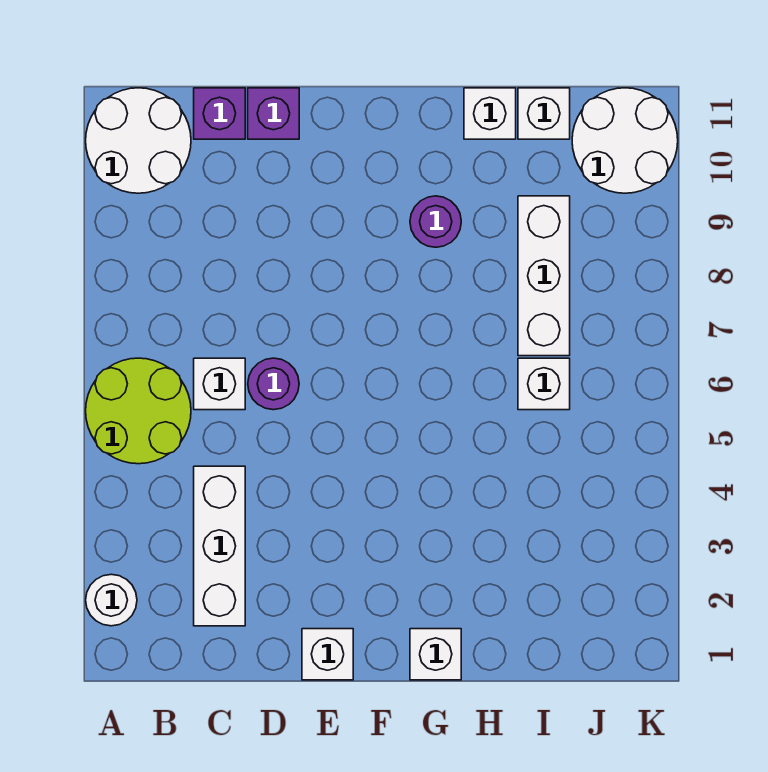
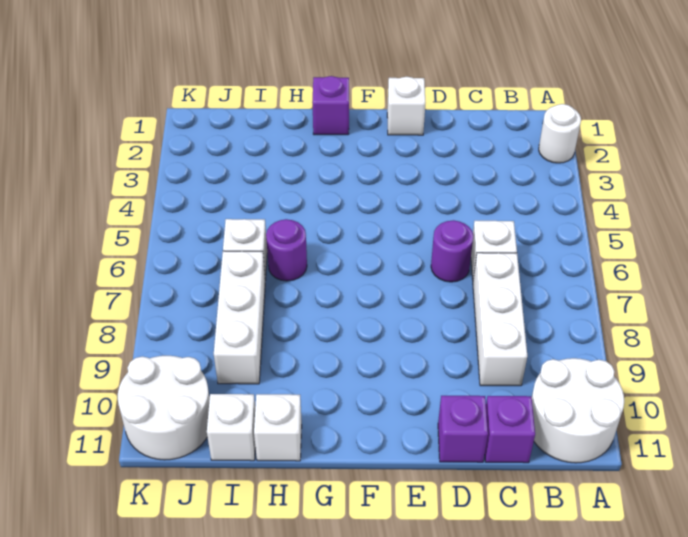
lime 2x2 round brick [86,358,191,464] -> none
white 1x3 brick [194,466,245,626] -> white 1x3 brick moved to [473,253,527,386]
white 1x1 brick [410,629,461,680] -> purple 1x1 brick [312,76,349,135]
purple 1x1 round brick [410,196,461,247] -> purple 1x1 round brick moved to [266,219,307,281]

